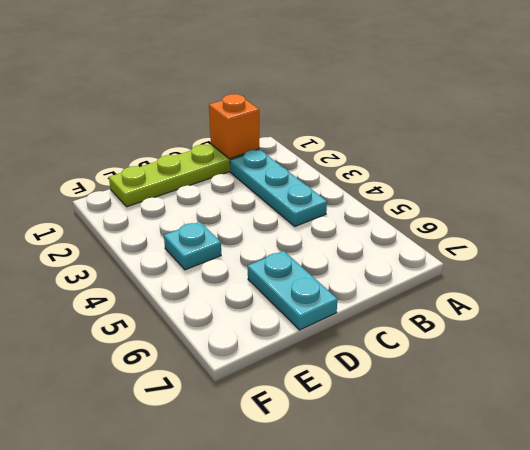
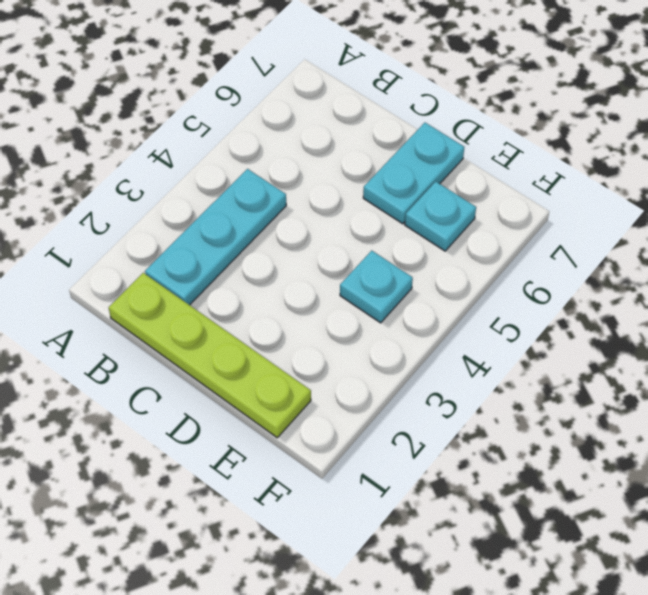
orange 1x1 brick [209,94,259,159] -> none
none -> cyan 1x1 plate [405,182,476,251]

